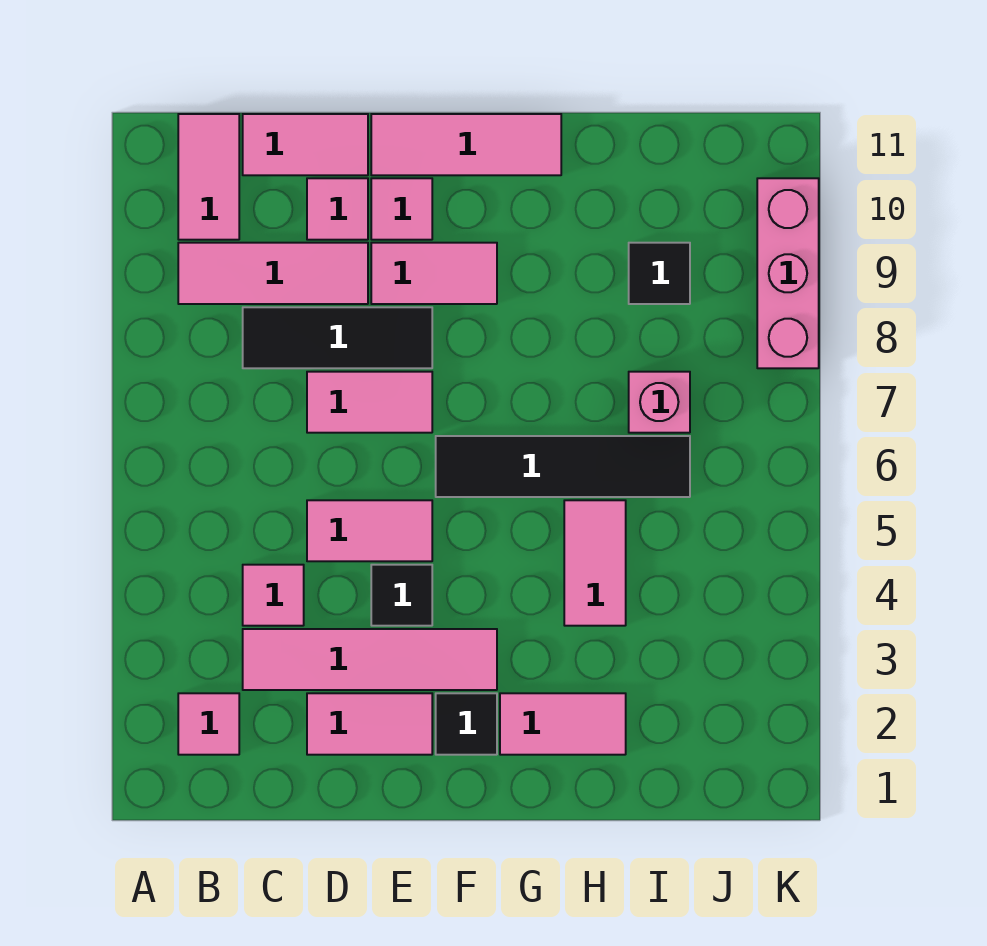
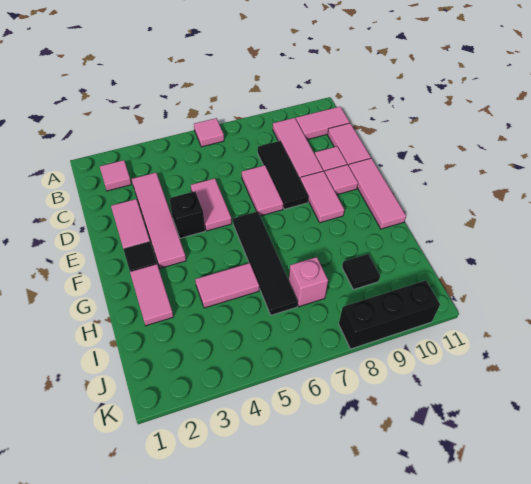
pink 1x1 tile [243,565,304,626] -> pink 1x1 tile moved to [194,118,224,147]
black 1x1 tile [371,565,432,626] -> black 1x1 brick [169,191,205,238]
pink 1x3 brick [757,178,819,368] -> black 1x3 brick [339,280,440,349]

